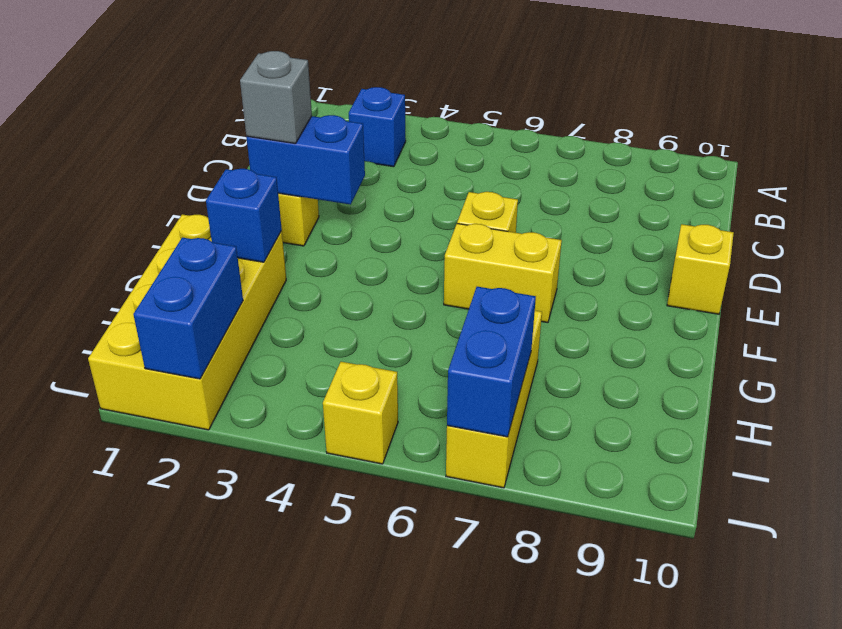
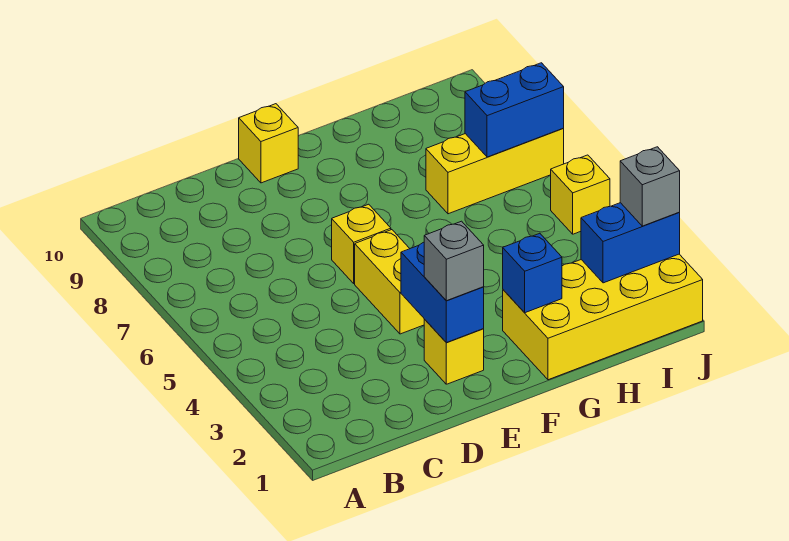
blue 1x1 brick [349,87,406,167] -> none
yellow 1x2 brick [444,224,562,323] -> yellow 1x2 brick moved to [355,230,424,334]
none -> grey 1x1 brick [620,147,680,226]

